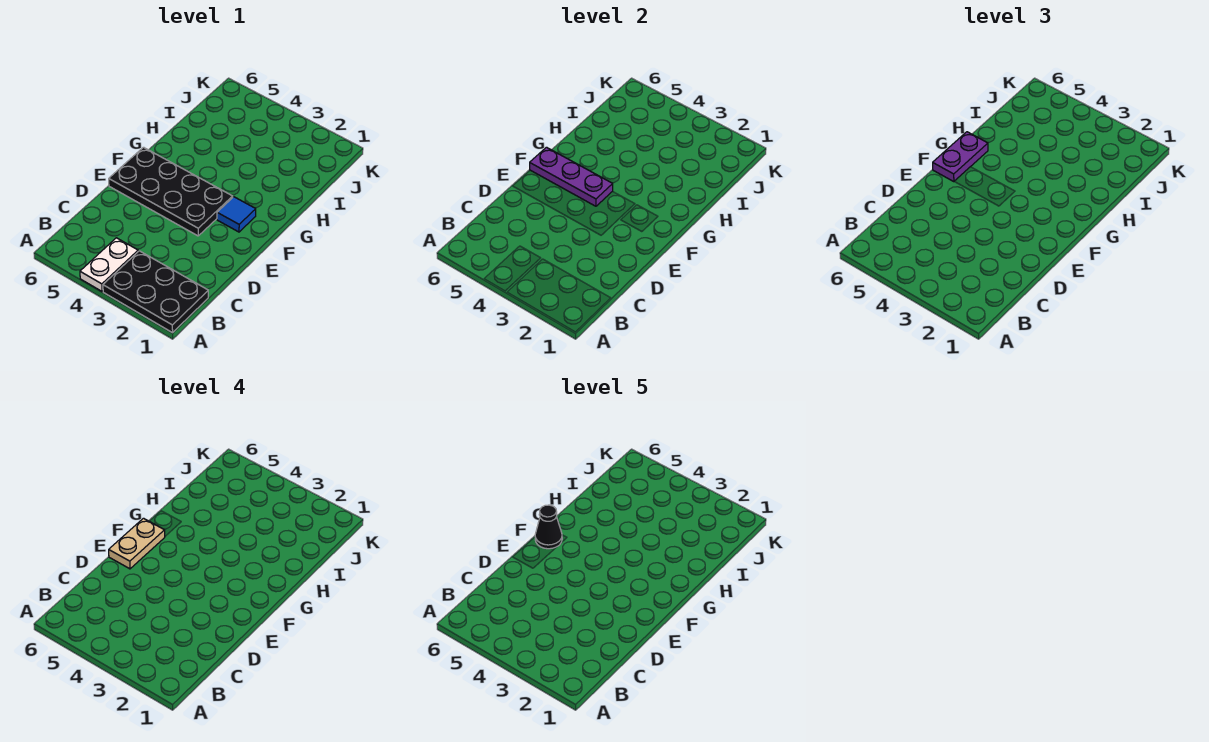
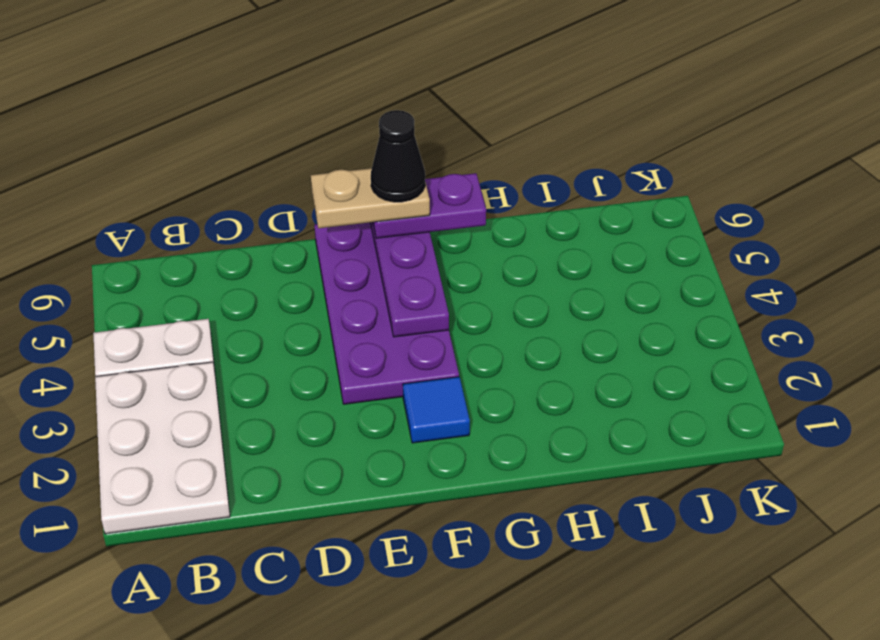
black 2x3 plate [103,251,208,333] -> white 2x3 plate [95,362,230,534]
black 2x4 plate [109,147,233,236] -> purple 2x4 plate [314,223,459,404]

